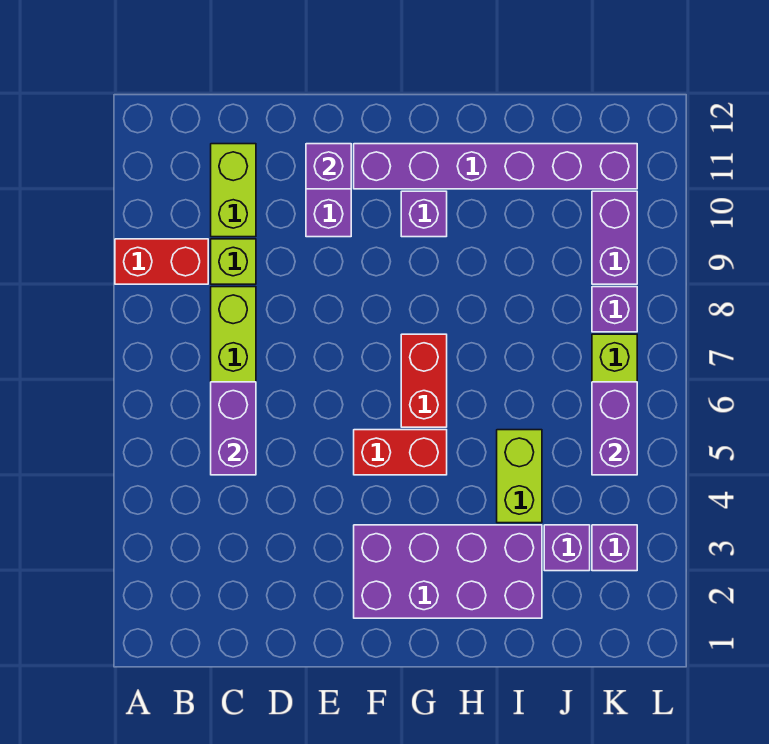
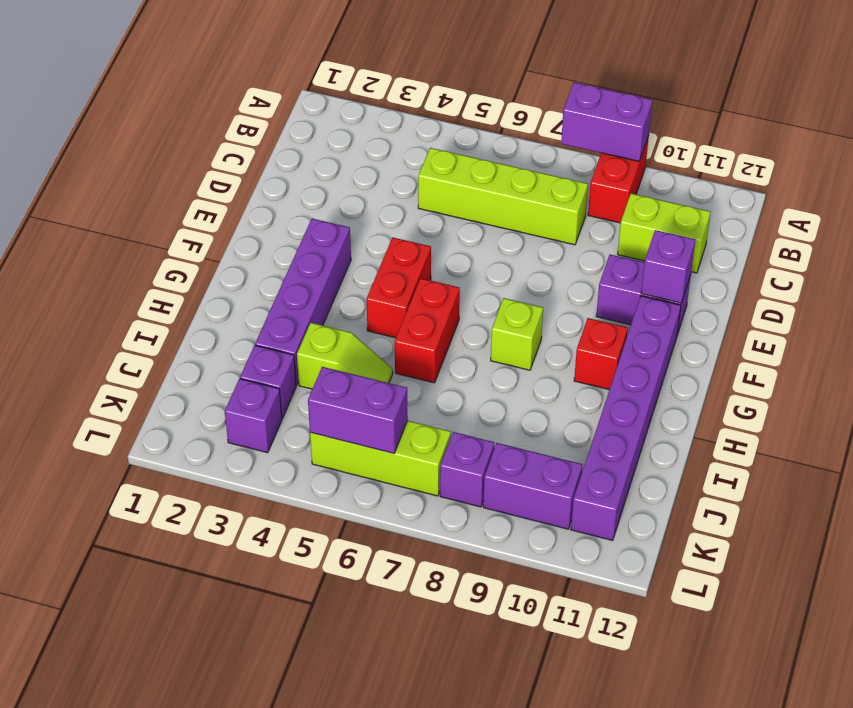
purple 1x2 brick [211,382,256,475] -> purple 1x2 brick moved to [561,83,652,161]
lime 1x1 brick [211,239,256,284] -> lime 1x1 brick moved to [491,298,543,370]
purple 2x4 brick [354,525,542,618] -> purple 1x4 brick [255,219,351,385]
red 1x2 brick [401,334,447,427] -> red 1x2 brick turned to [395,278,460,383]
purple 1x1 brick [401,191,447,237] -> red 1x1 brick [574,318,628,390]
lime 1x2 brick [497,430,542,523] -> lime 1x2 slope [297,323,393,389]

